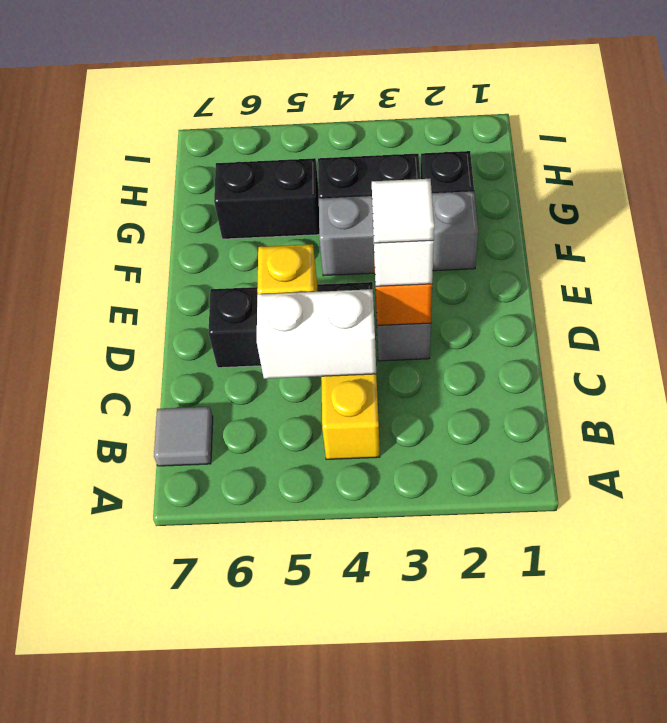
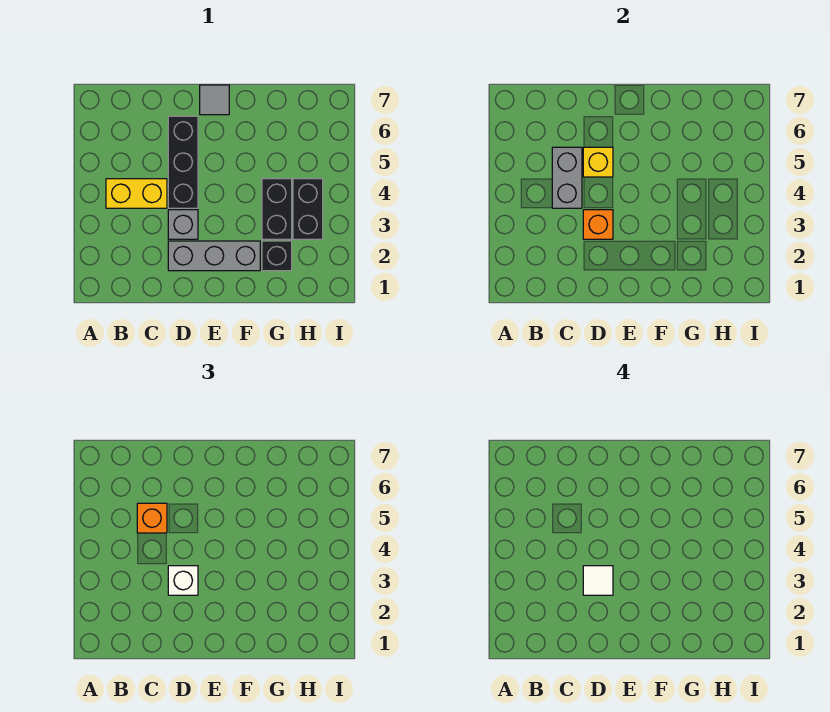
grey 1x1 tile [154,407,213,466] -> grey 1x1 tile moved to [200,85,229,115]
white 1x2 brick [257,289,376,379] -> grey 1x2 brick [552,147,582,208]
none -> orange 1x1 brick [137,503,167,533]
grey 1x3 brick [319,191,478,276] -> grey 1x3 brick turned to [168,241,260,271]
black 1x2 brick [214,158,319,239] -> black 1x2 brick moved to [293,179,323,239]

